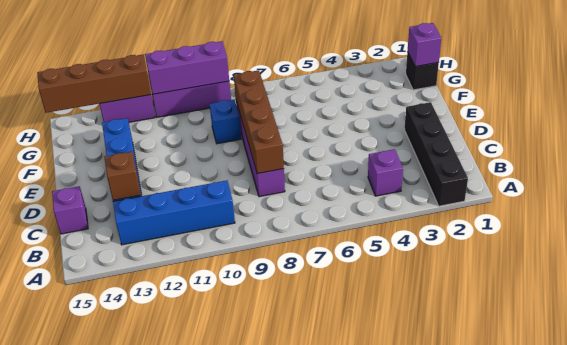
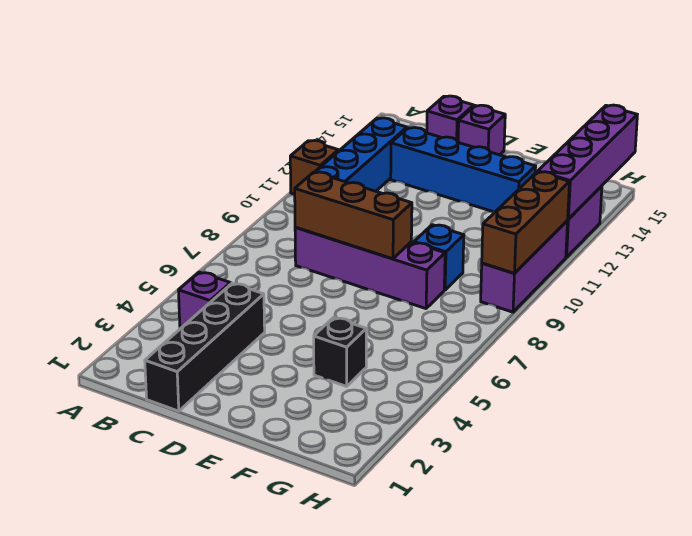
black 1x4 brick [404,102,468,206] -> black 1x4 brick turned to [145,283,265,411]
brown 1x4 brick [234,70,284,174] -> brown 1x3 brick [294,172,412,259]
brown 1x1 brick [104,152,141,200] -> brown 1x1 brick moved to [290,140,339,194]
black 1x1 brick [406,52,439,90] -> black 1x1 brick moved to [314,317,366,386]
purple 1x1 brick [408,23,441,67] -> purple 1x1 brick moved to [458,105,505,155]
purple 1x3 brick [145,41,229,94] -> brown 1x3 brick [482,172,569,273]
brown 1x4 brick [37,55,151,113] -> purple 1x4 brick [538,105,637,219]

